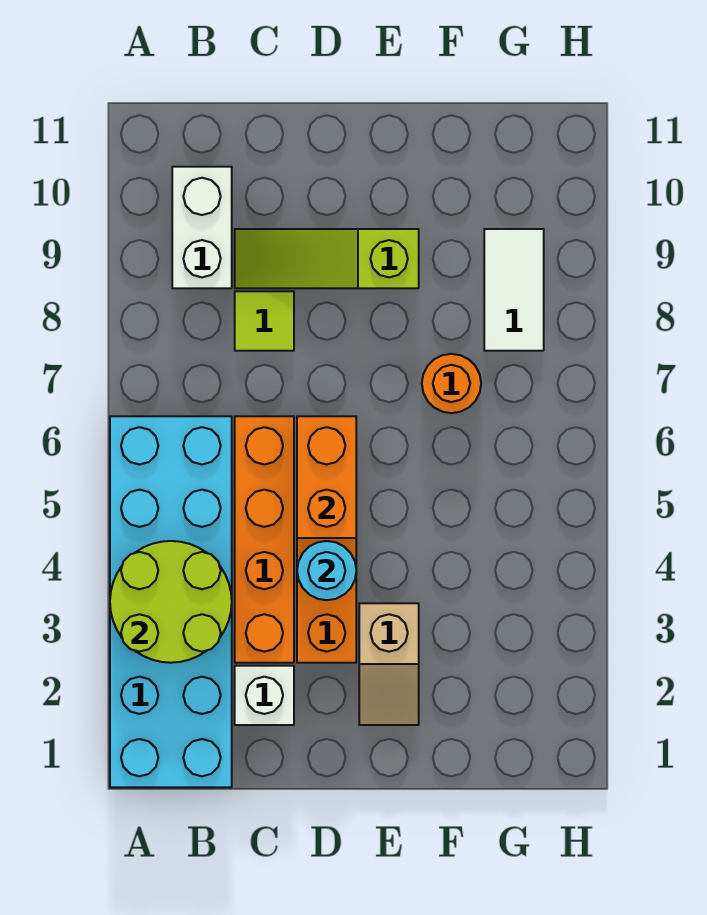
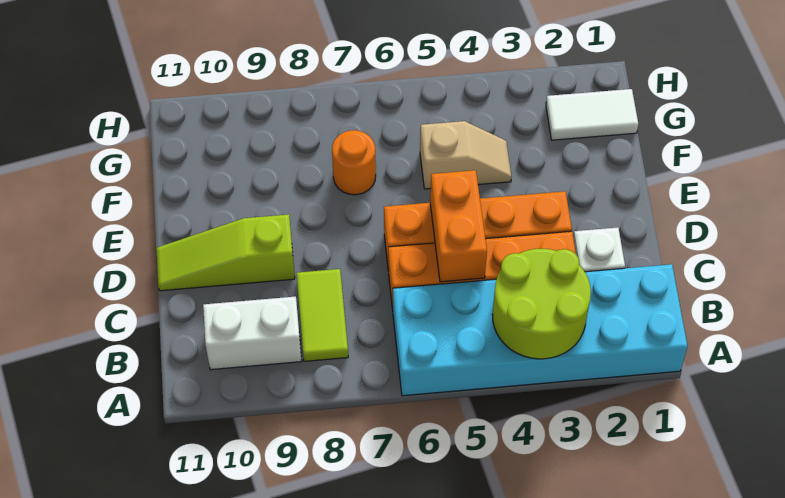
lime 1x1 tile [235,291,294,351] -> lime 1x2 tile [296,269,348,361]
lime 1x3 slope [235,229,419,288] -> lime 1x3 slope turned to [156,214,295,291]
cyan 1x1 round brick [297,541,356,600] -> none
orange 1x2 brick [297,416,356,538] -> orange 1x2 brick turned to [430,170,487,282]
tan 1x2 slope [359,603,419,725] -> tan 1x2 slope moved to [420,121,511,189]
white 1x2 tile [484,229,544,351] -> white 1x2 tile moved to [546,89,638,140]

